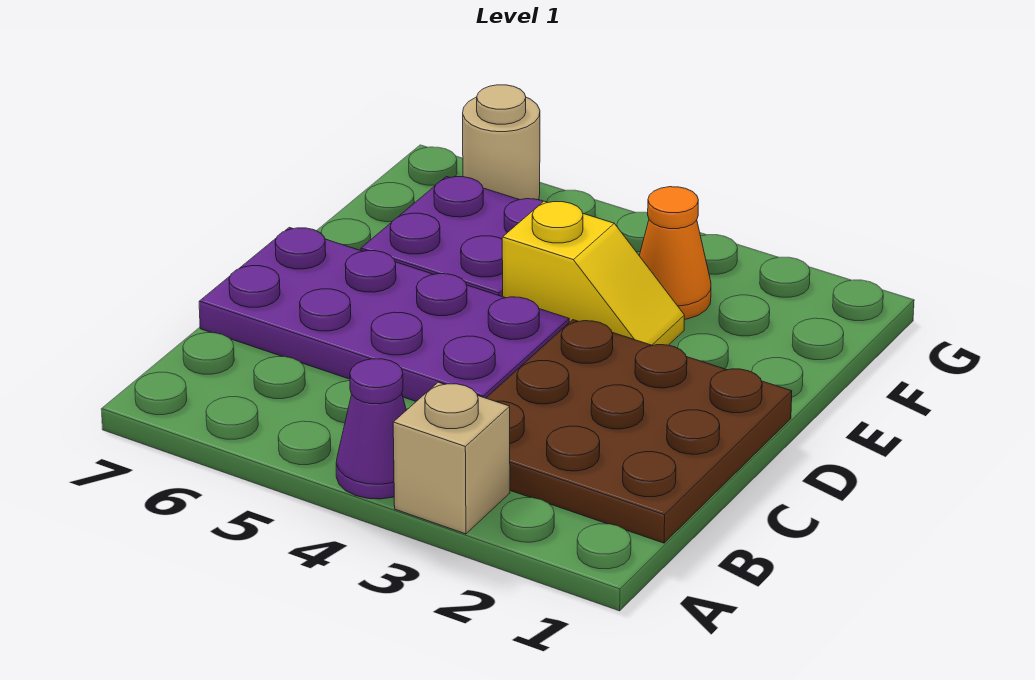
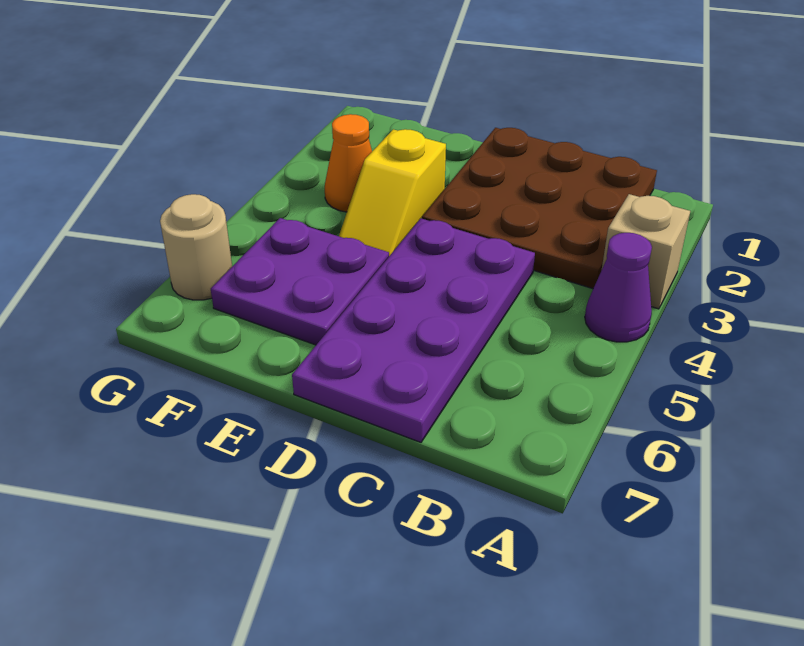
yellow 1x2 slope [502,201,685,345] -> yellow 1x2 slope turned to [339,129,446,256]

